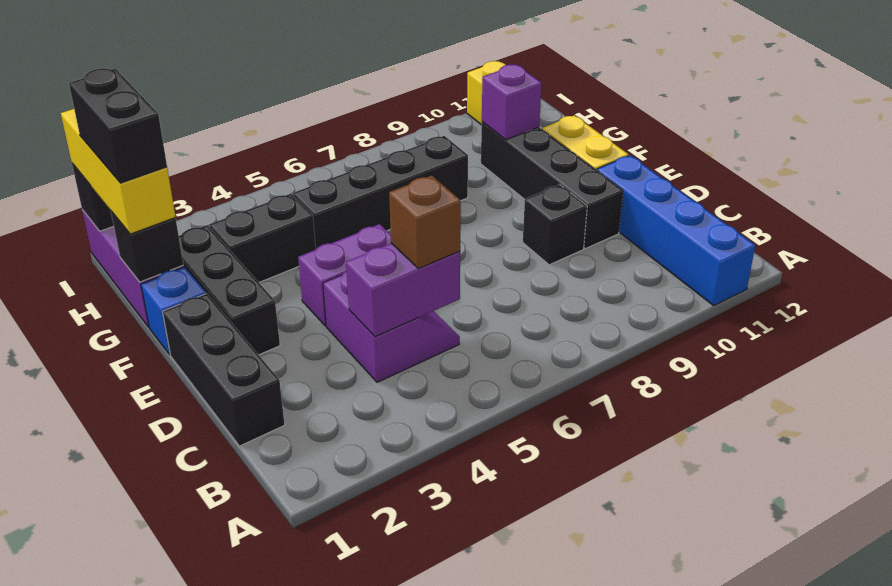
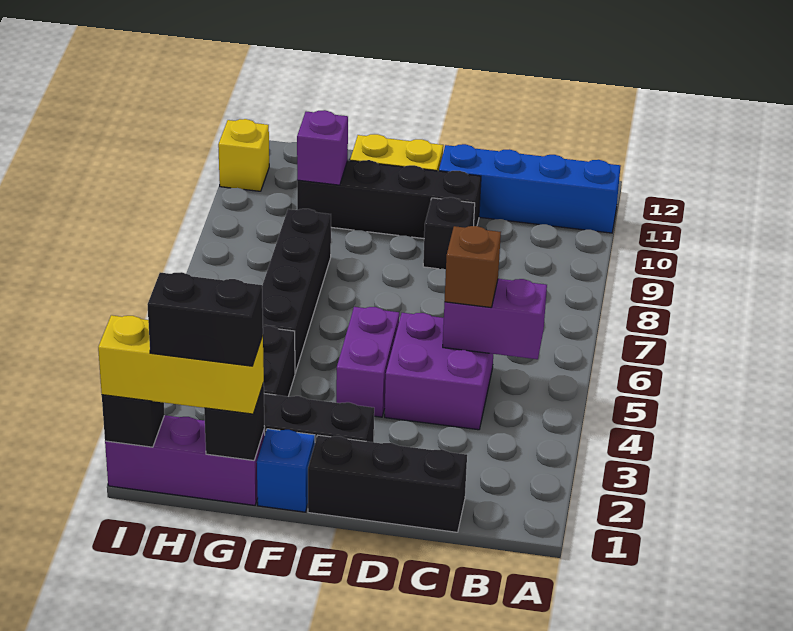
purple 2x2 slope [323,271,460,382] -> purple 2x2 brick [385,313,493,430]
purple 1x2 brick [346,243,460,337] -> purple 1x2 brick turned to [443,279,547,359]

